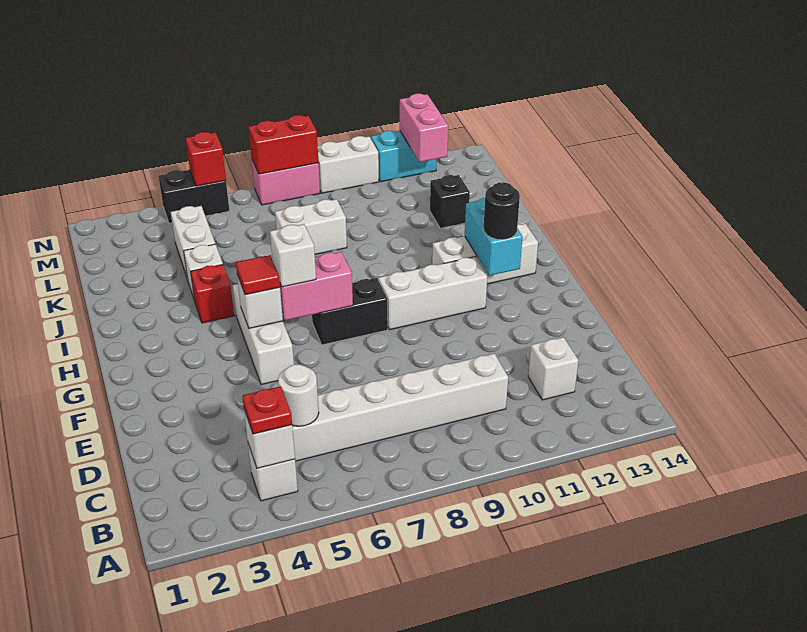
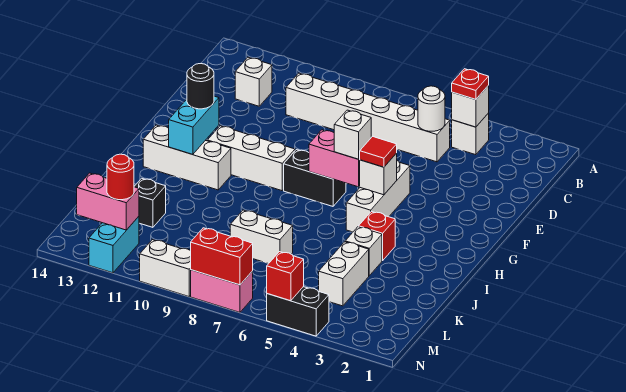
pink 1x2 brick [400,94,448,162] -> pink 1x2 brick turned to [77,173,139,230]
none -> red 1x1 round brick [107,154,134,200]
cyan 1x2 brick [371,131,436,182] -> cyan 1x2 brick turned to [89,216,139,273]

